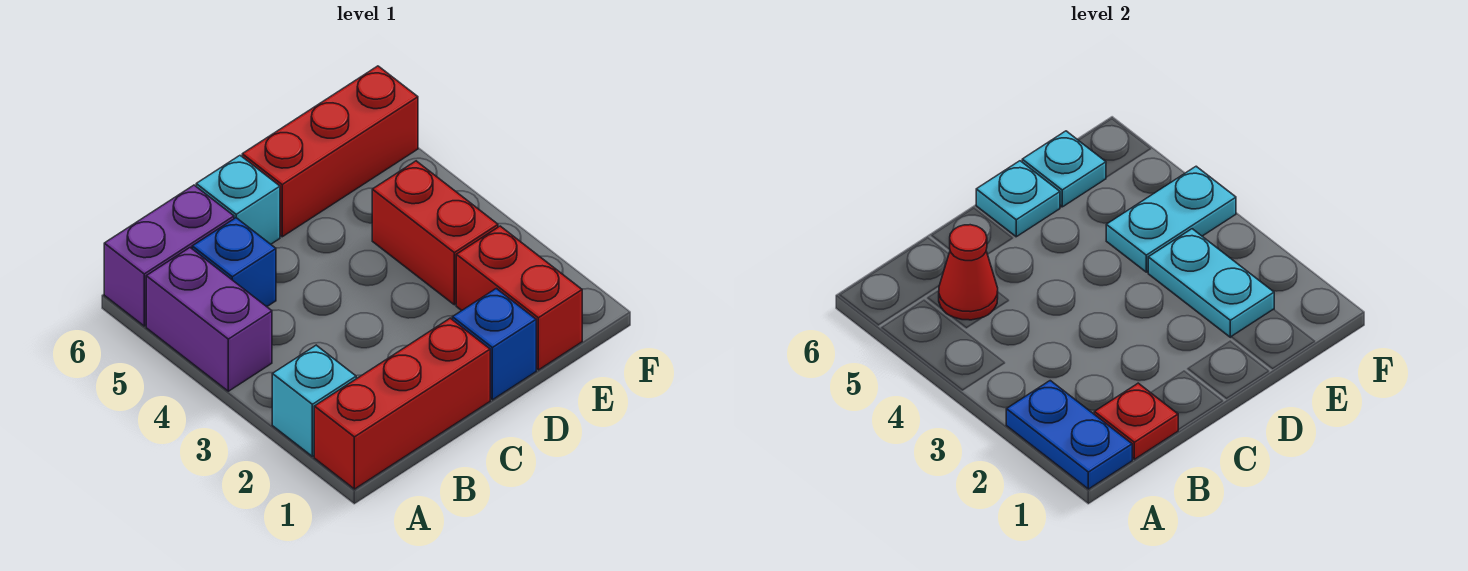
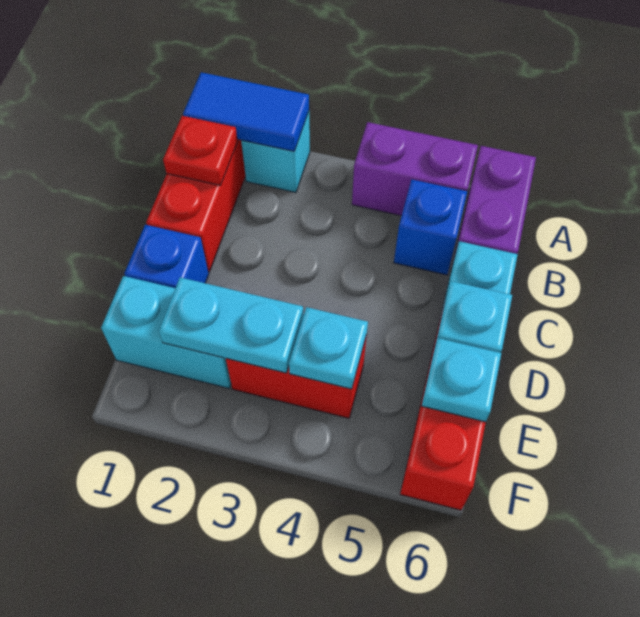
blue 1x2 plate [1006,381,1132,489] -> blue 1x2 tile [183,72,309,151]
red 1x1 cone [939,225,998,320] -> none
red 1x2 brick [456,226,582,370] -> cyan 1x2 brick [101,276,231,388]
cyan 1x2 plate [1106,166,1236,272] -> cyan 1x1 plate [289,307,368,389]

